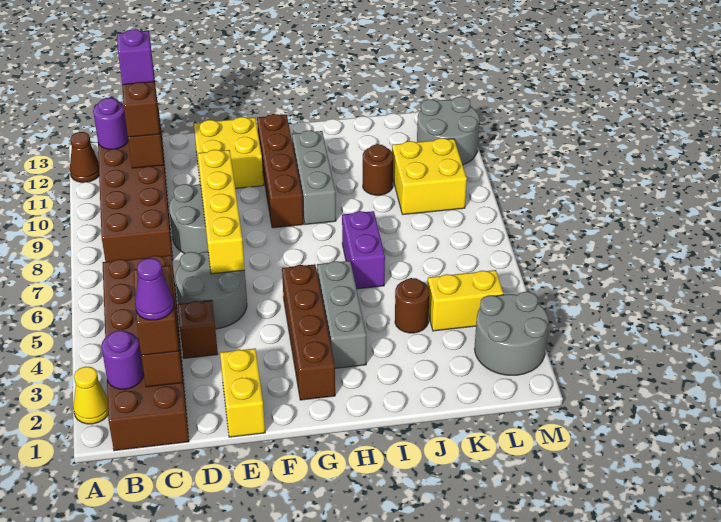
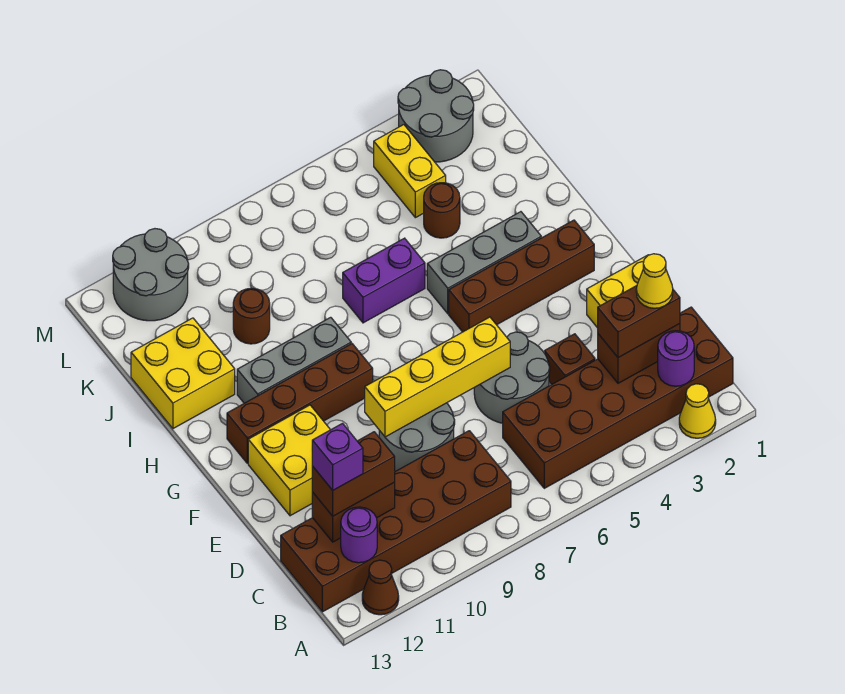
purple 1x1 cone [135,258,174,320] -> yellow 1x1 cone [636,254,673,308]
yellow 2x2 brick [392,138,467,214] -> yellow 2x2 brick moved to [131,318,235,429]

